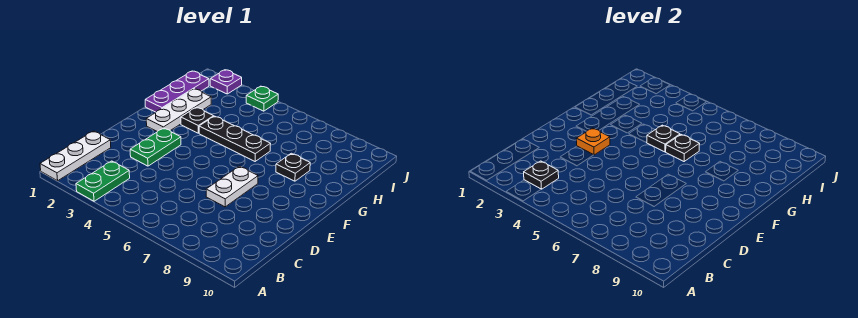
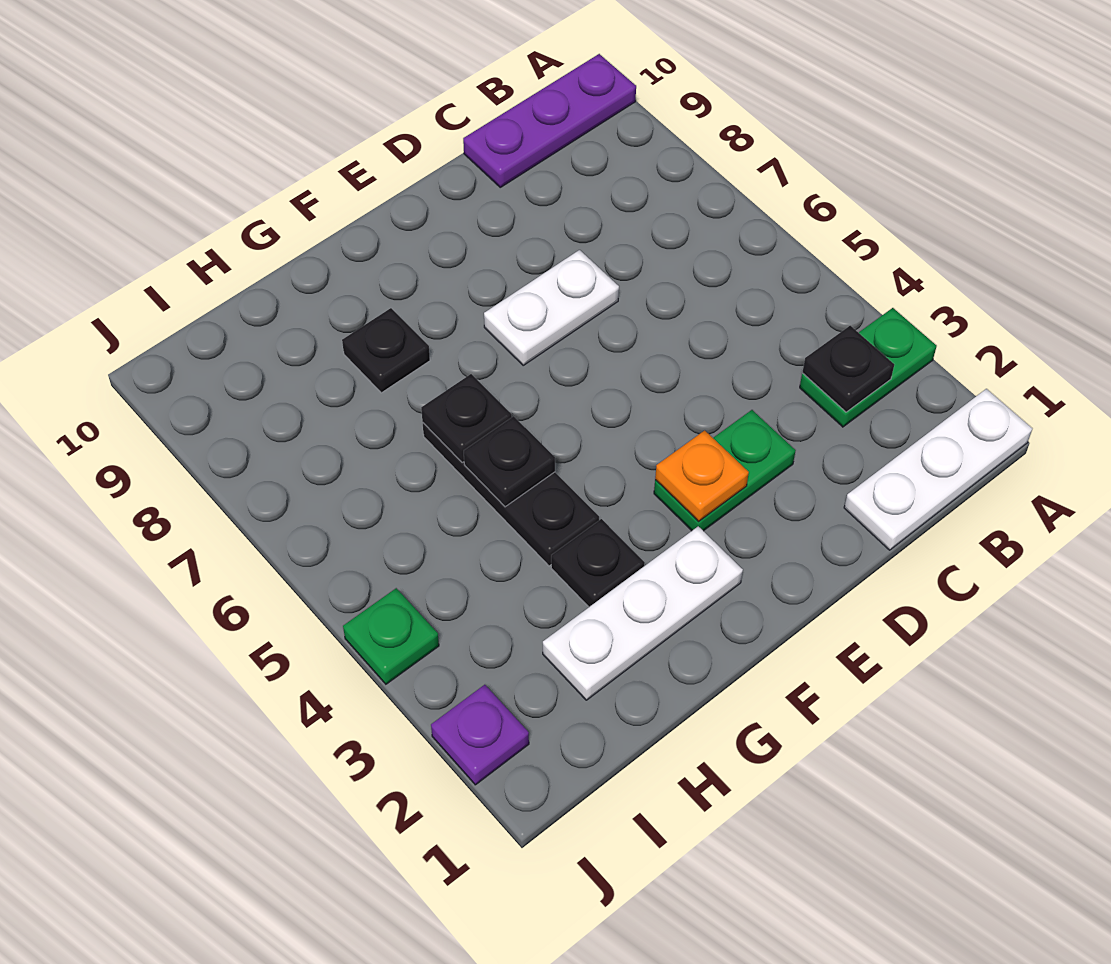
purple 1x3 plate [145,71,209,112] -> purple 1x3 plate moved to [463,54,636,187]

